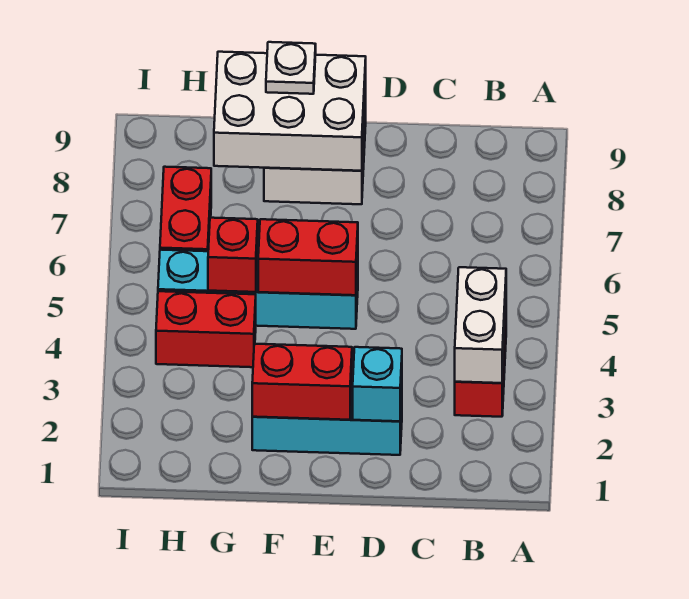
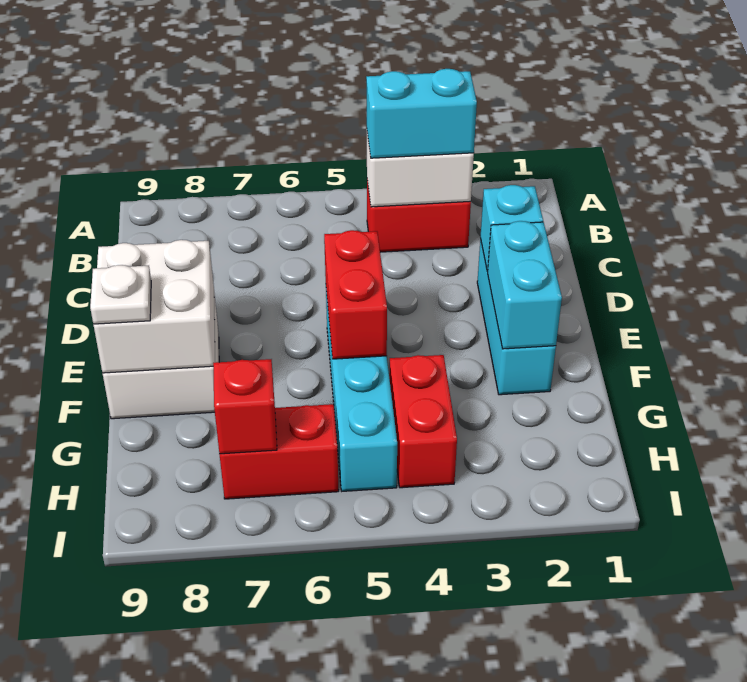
none -> cyan 1x2 brick [366,69,477,158]
red 1x2 brick [252,344,352,420] -> cyan 1x2 brick [488,221,562,349]
white 2x3 brick [214,52,366,171] -> white 2x2 brick [93,240,215,373]
red 1x1 brick [208,218,258,292] -> red 1x1 brick moved to [213,359,277,454]

